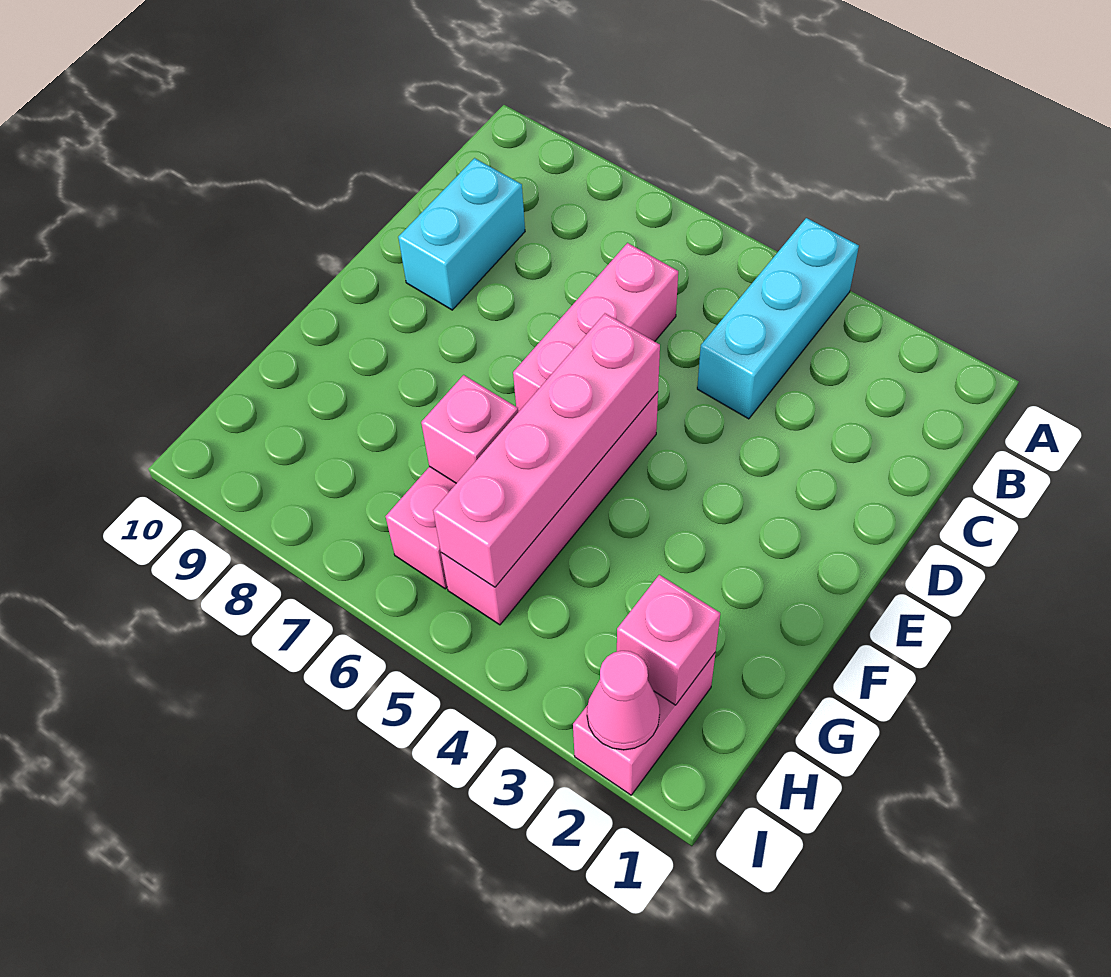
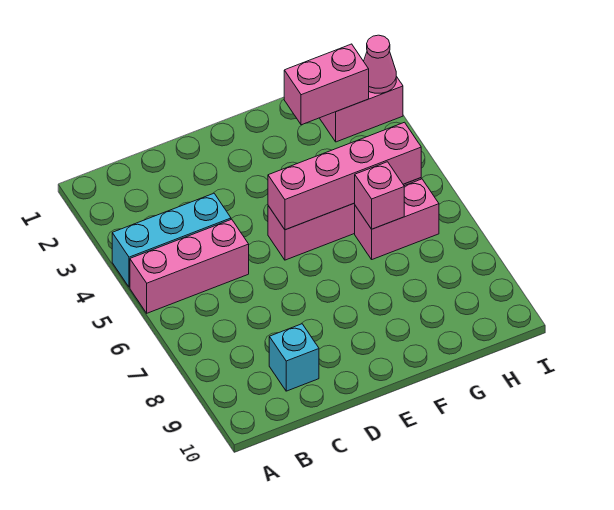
pink 1x3 brick [513,243,678,412] -> pink 1x3 brick moved to [130,219,249,313]
cyan 1x2 brick [398,158,525,310] -> cyan 1x1 brick [269,324,319,391]
pink 1x1 brick [617,575,720,705] -> pink 1x2 brick [284,44,369,125]

